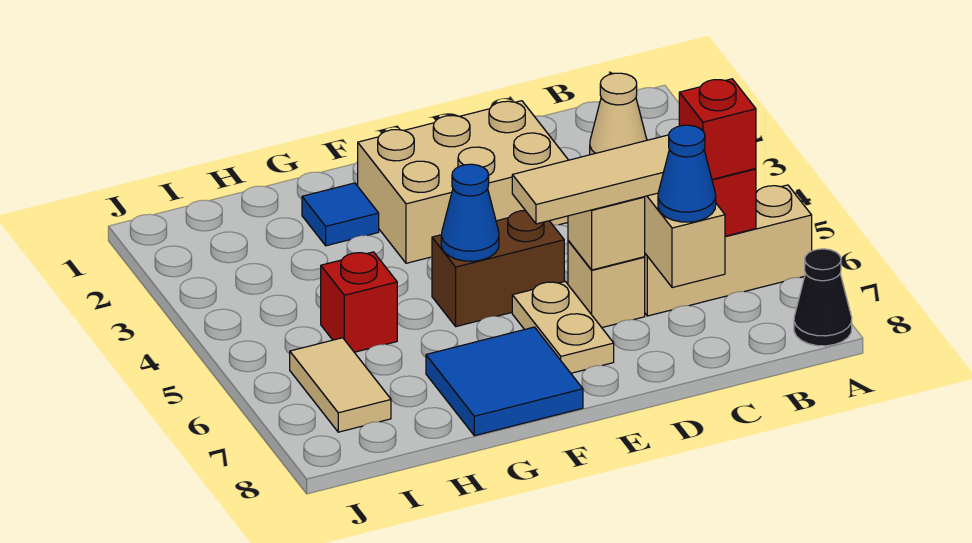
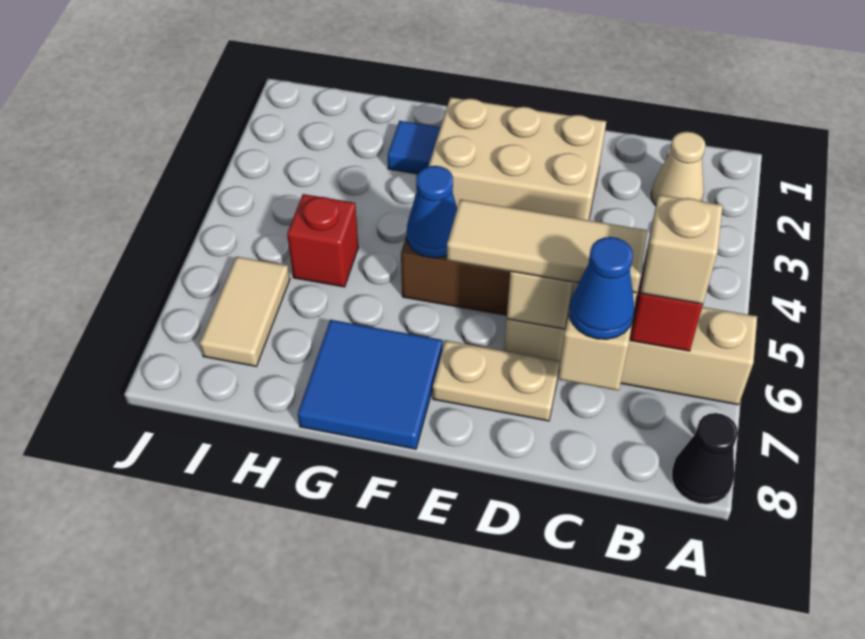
red 1x1 brick [679,79,756,179] -> tan 1x1 brick [640,195,723,304]
tan 1x2 plate [512,281,614,373] -> tan 1x2 plate turned to [433,340,560,421]

